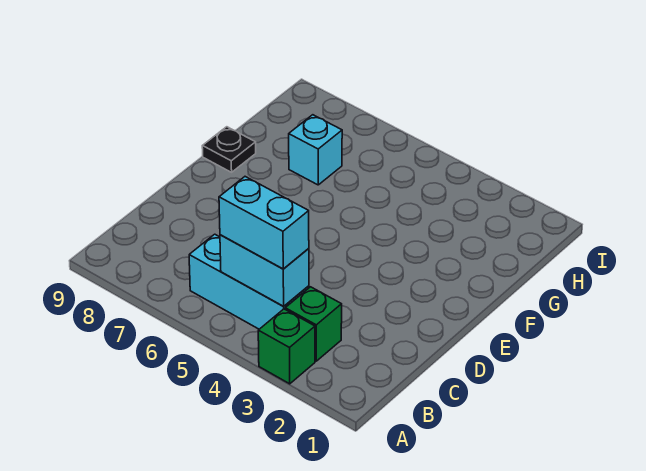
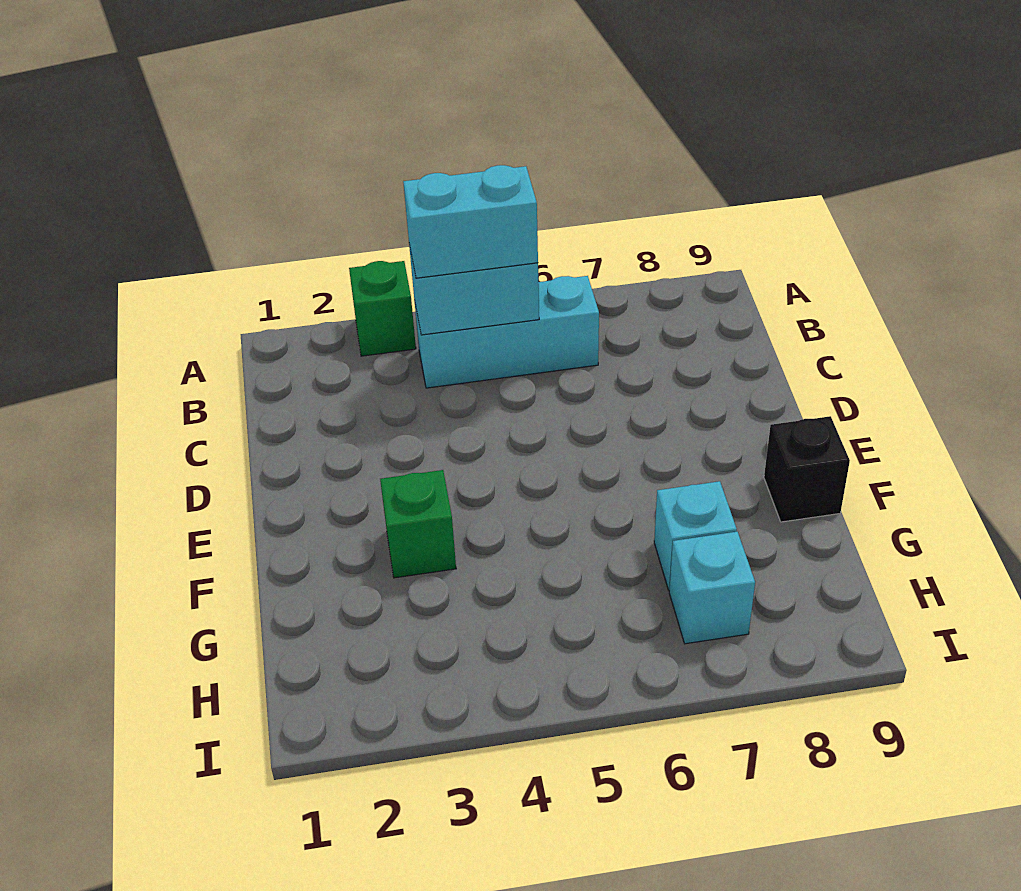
green 1x1 brick [285,287,342,361] -> green 1x1 brick moved to [380,470,456,578]
black 1x1 plate [202,127,256,172] -> black 1x1 brick [764,416,850,522]
none -> cyan 1x1 brick [669,532,755,644]

